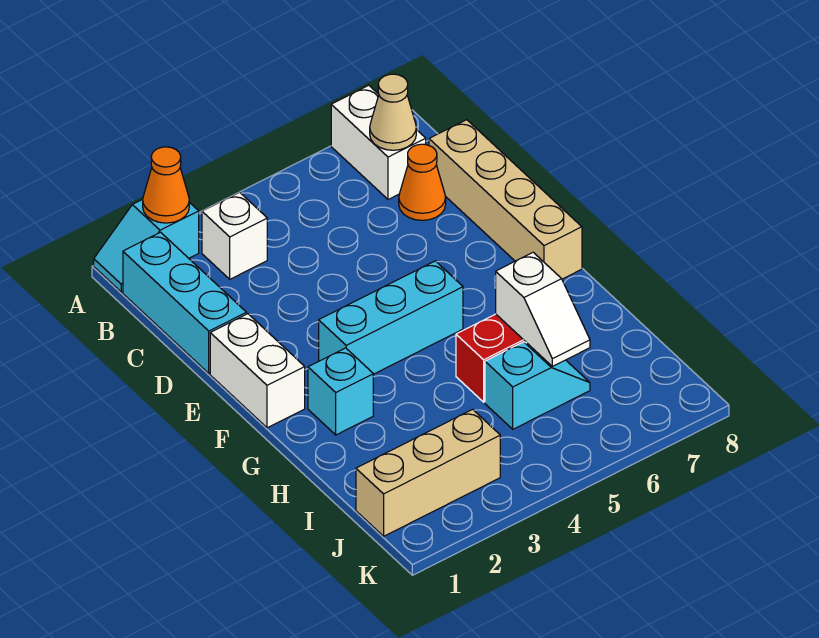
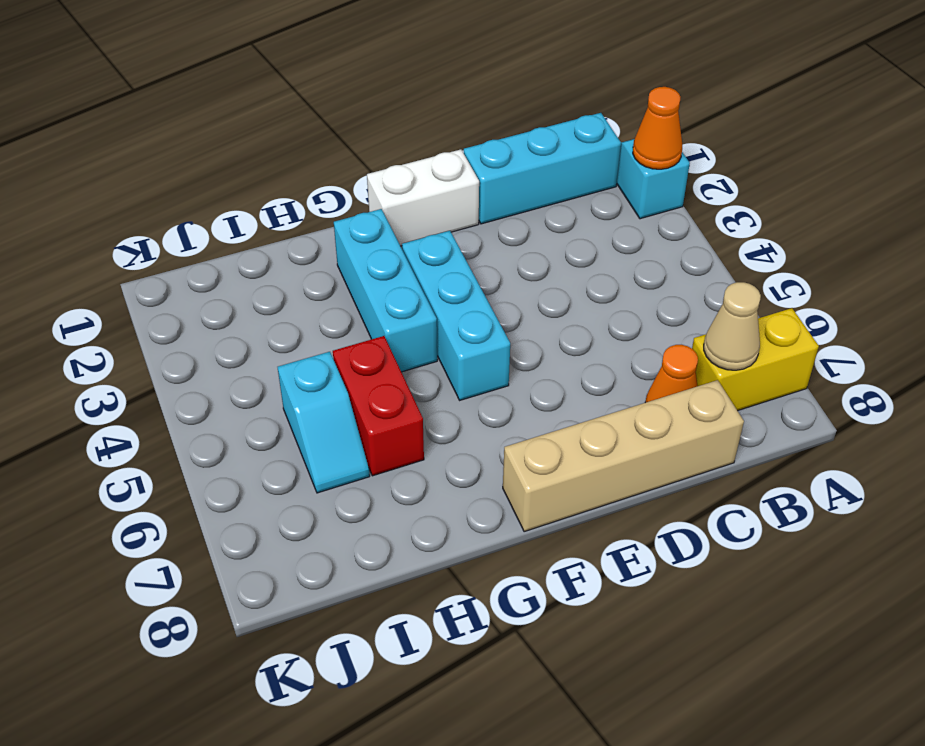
white 1x2 brick [331,85,426,200] -> yellow 1x2 brick [692,308,819,411]
white 1x1 brick [202,192,267,279] -> none
cyan 1x1 brick [308,348,373,435] -> cyan 1x3 brick [334,209,437,372]
white 1x2 slope [496,252,590,366] -> none
tan 1x3 brick [356,409,500,536] -> none

